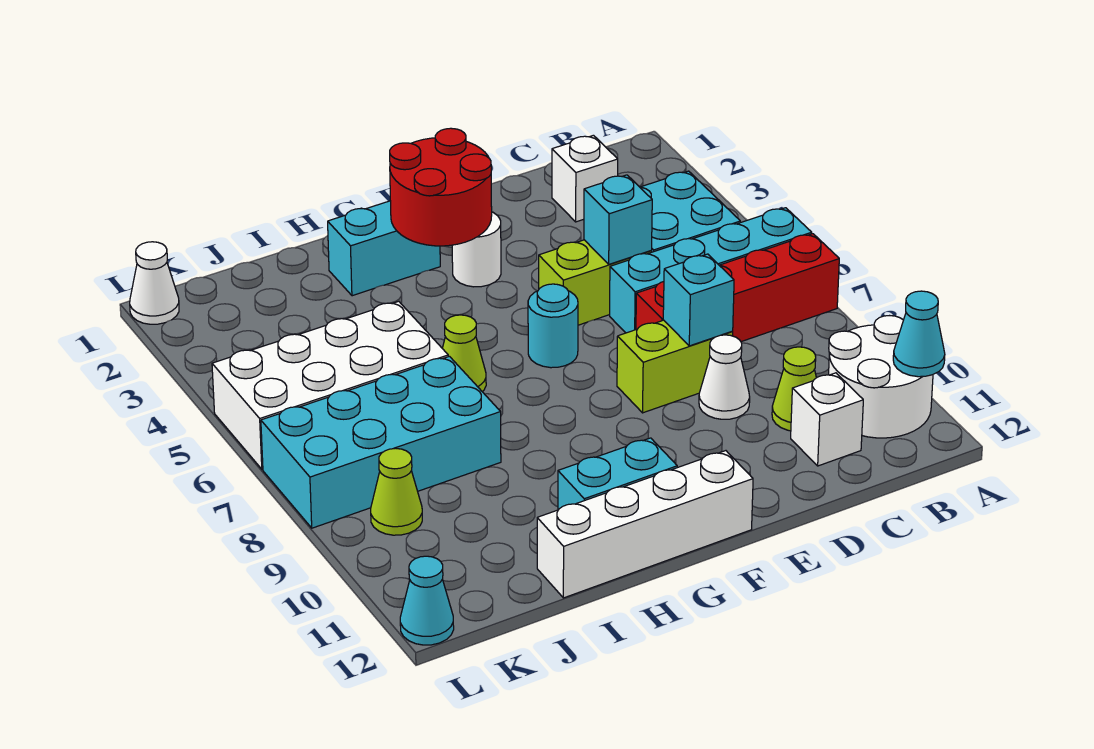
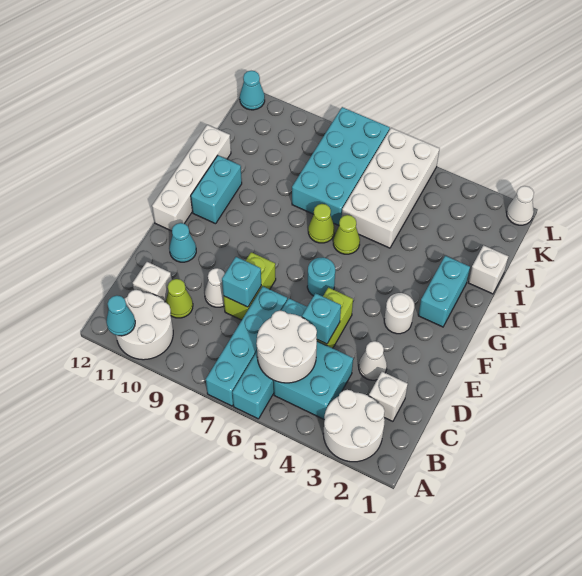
none -> white 2x2 round brick [323,390,385,462]
red 1x4 brick [636,234,839,342] -> cyan 1x4 brick [206,287,287,406]
none -> white 2x2 round brick [256,311,317,383]
none -> white 1x1 cone [359,341,387,380]
none -> cyan 1x1 cone [169,223,196,262]
red 2x2 round brick [390,128,492,246] -> none
none -> white 1x1 brick [468,245,508,294]
lime 1x1 cone [371,448,422,535] -> lime 1x1 cone moved to [308,204,335,243]

